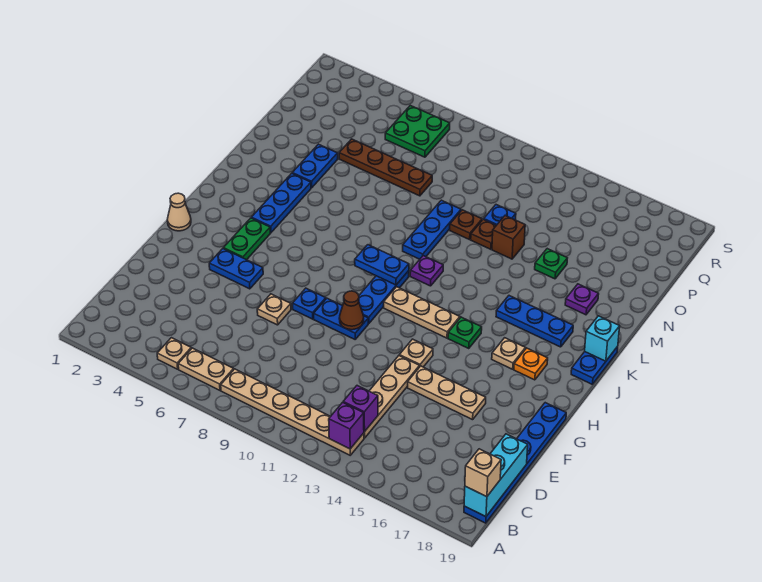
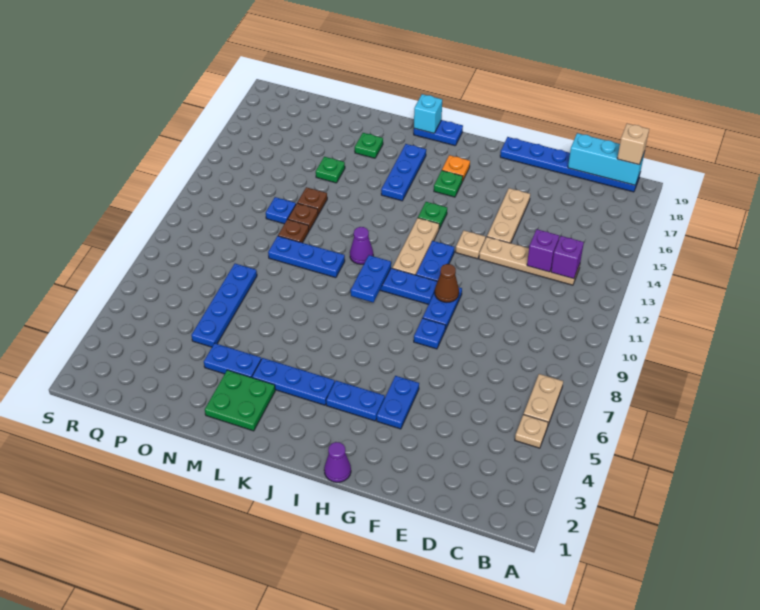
tan 1x6 plate [221,369,364,455] -> none
purple 1x1 brick [329,402,364,449] -> purple 1x1 brick moved to [527,229,559,272]
tan 1x1 plate [257,294,291,325] -> none
tan 1x1 cone [167,193,191,231] -> purple 1x1 cone [324,442,351,482]
green 1x2 plate [223,218,270,260] -> blue 1x2 plate [326,381,385,421]
none -> blue 1x2 plate [416,241,454,281]
tan 1x1 plate [492,338,525,369] -> green 1x1 plate [434,171,463,197]
purple 1x1 plate [410,256,443,286] -> purple 1x1 cone [350,227,373,264]
purple 1x1 plate [565,284,599,315] -> green 1x1 plate [355,133,383,158]
brown 1x1 brick [492,216,525,259] -> brown 1x1 plate [297,187,327,215]
brown 1x4 plate [339,139,432,196] -> blue 1x4 plate [191,264,257,347]
green 2x2 plate [385,105,450,157] -> green 2x2 plate moved to [205,370,275,431]

